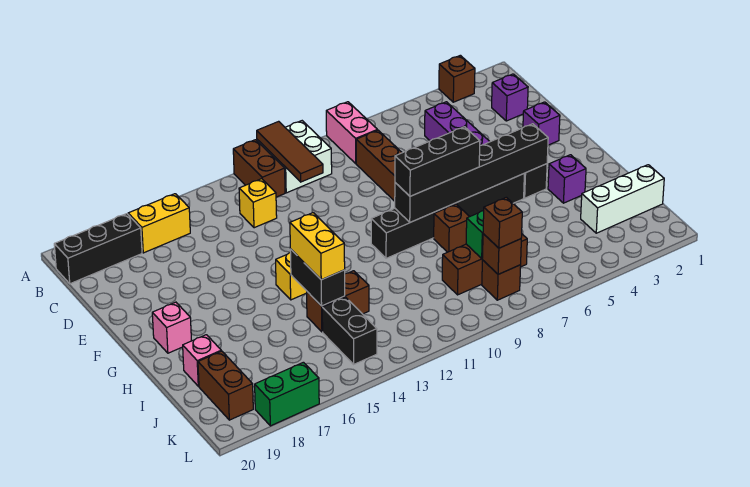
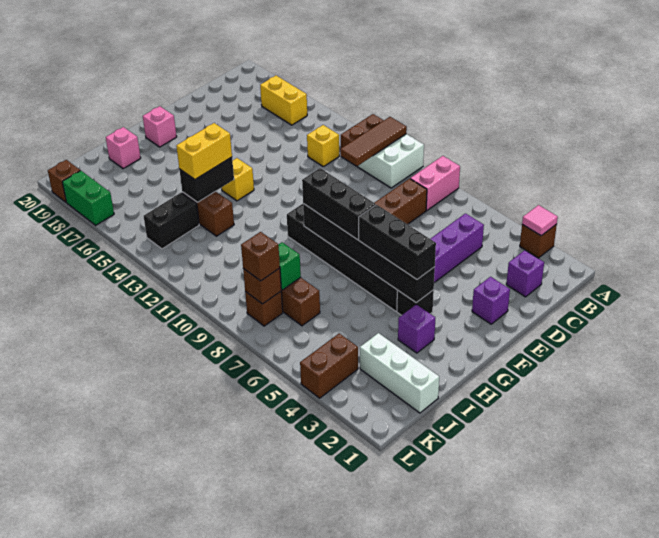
none -> pink 1x1 tile [522,205,558,236]
black 1x3 brick [54,214,142,284] -> black 1x3 brick moved to [359,205,436,279]
brown 1x1 brick [434,204,470,252] -> brown 1x1 brick moved to [48,160,80,202]
brown 1x2 brick [198,351,253,420] -> brown 1x2 brick moved to [300,333,358,398]

